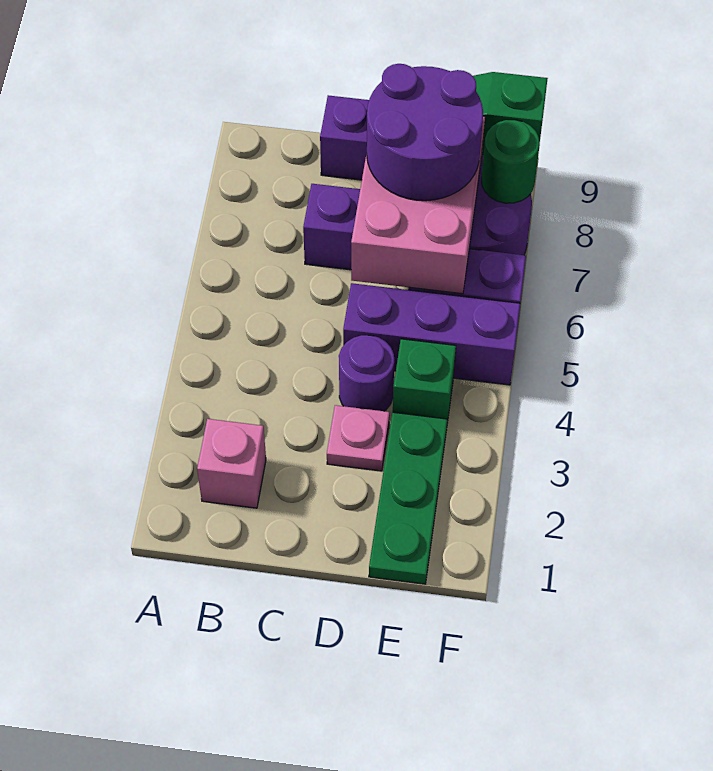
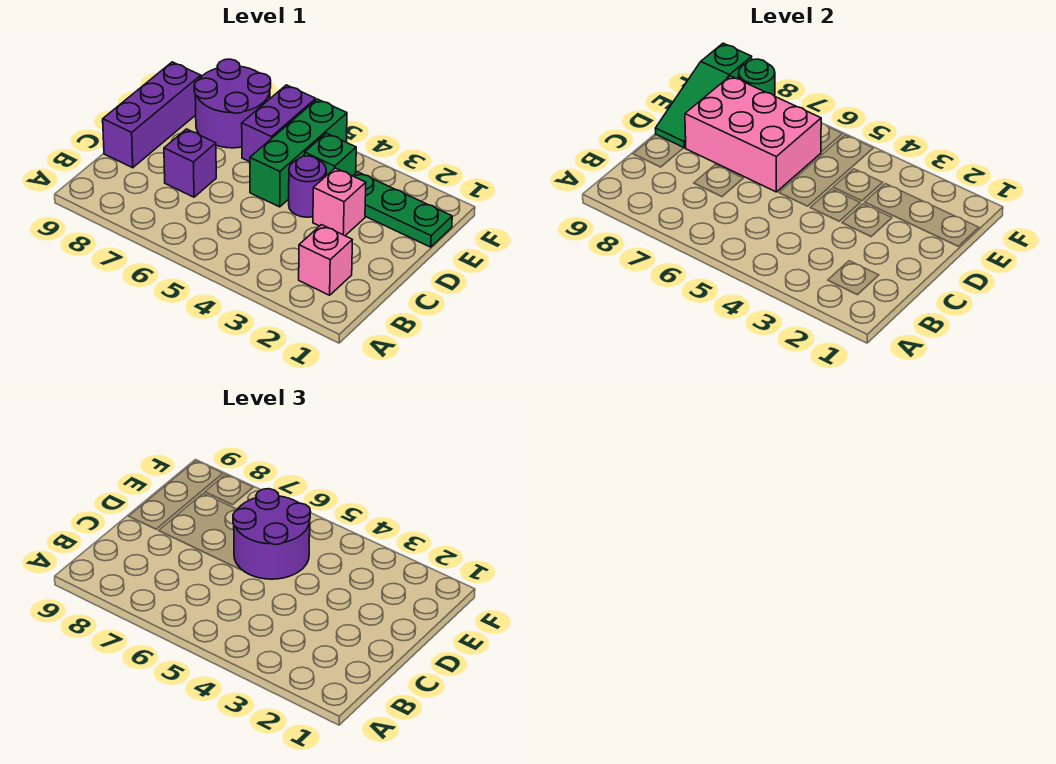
pink 1x1 plate [327,405,390,471] -> pink 1x1 brick [313,168,366,236]
purple 1x3 brick [343,283,520,385] -> green 1x3 brick [250,99,347,207]
purple 2x2 round brick [367,64,483,201] -> purple 2x2 round brick moved to [233,489,311,579]

